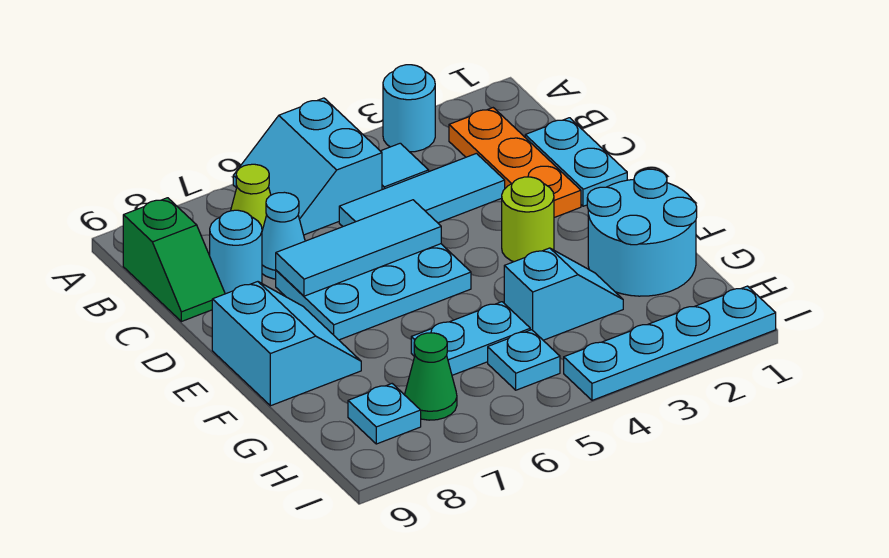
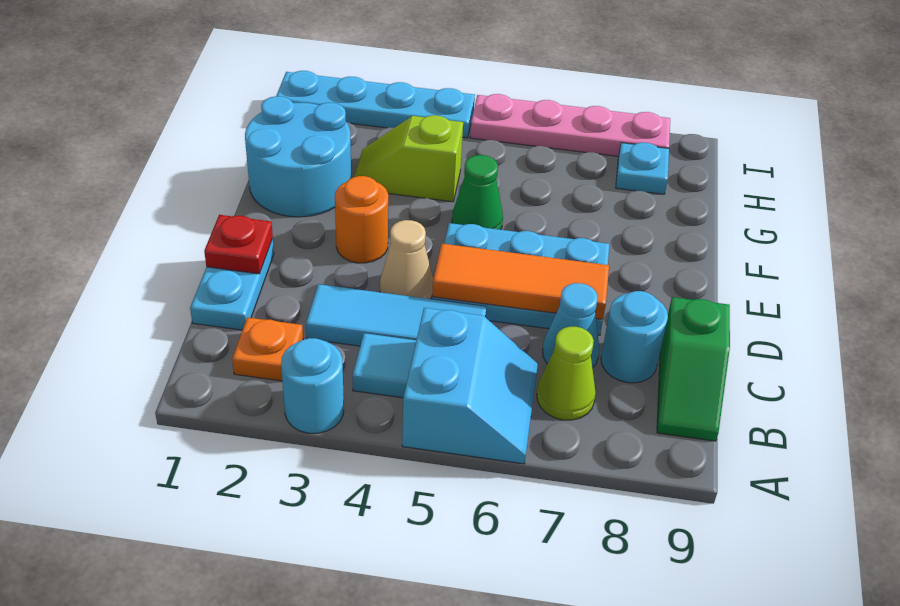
orange 1x3 plate [449,108,581,218] -> orange 1x1 plate [232,317,303,381]
green 1x2 slope [123,198,225,322] -> green 1x2 slope turned to [657,297,730,441]
none -> red 1x1 plate [204,215,273,274]
none -> tan 1x1 cone [380,220,433,299]
cyan 1x3 tile [276,200,441,296] -> orange 1x3 tile [432,244,609,319]
lime 1x1 round brick [502,177,554,262] -> orange 1x1 round brick [335,176,388,263]
cyan 2x2 slope [212,282,361,406] -> none
cyan 1x2 slope [504,248,623,340] -> lime 1x2 slope [354,115,463,202]
cyan 1x2 plate [411,302,530,375] -> none
cyan 1x1 plate [488,330,560,390] -> none
green 1x1 cone [405,333,457,420] -> green 1x1 cone moved to [452,155,503,230]
none -> pink 1x4 plate [470,94,670,156]

